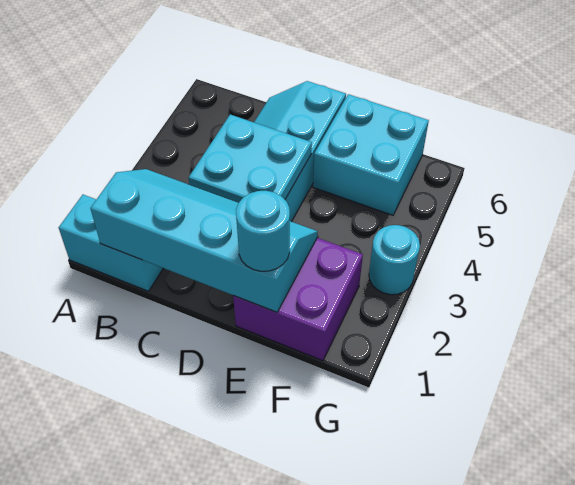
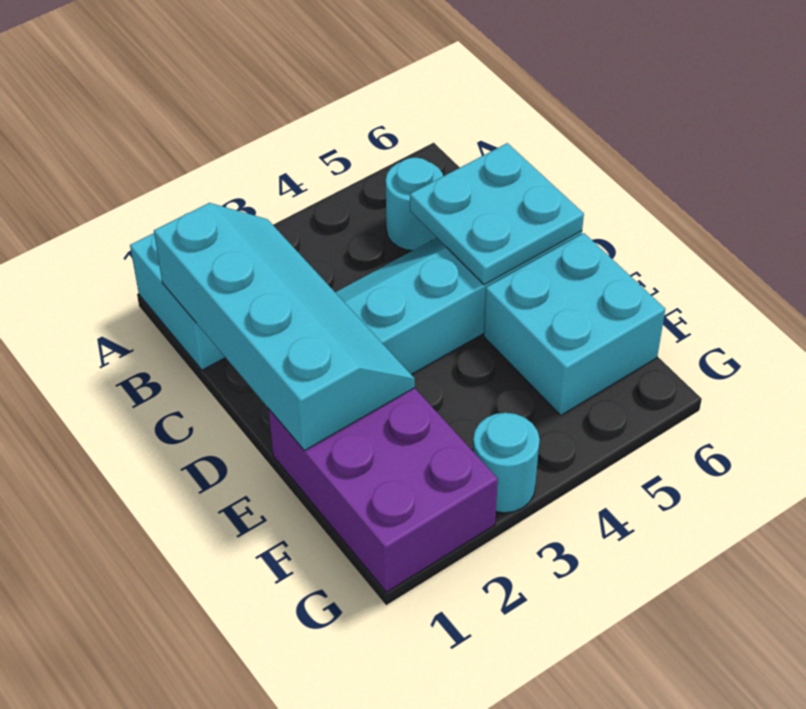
cyan 2x2 plate [189,114,312,202] -> cyan 2x2 plate moved to [410,143,584,285]
purple 2x2 brick [233,238,363,361] -> purple 2x3 brick [268,388,498,592]
cyan 1x1 round brick [236,191,290,271] -> cyan 1x1 round brick moved to [386,158,443,251]

